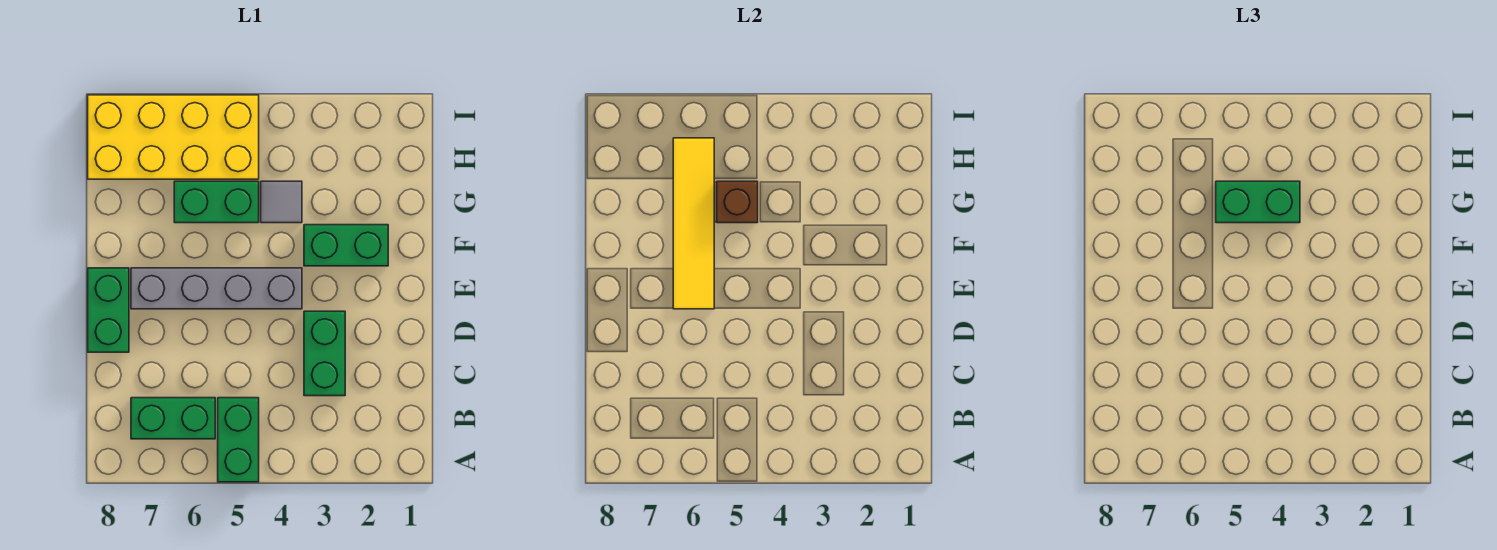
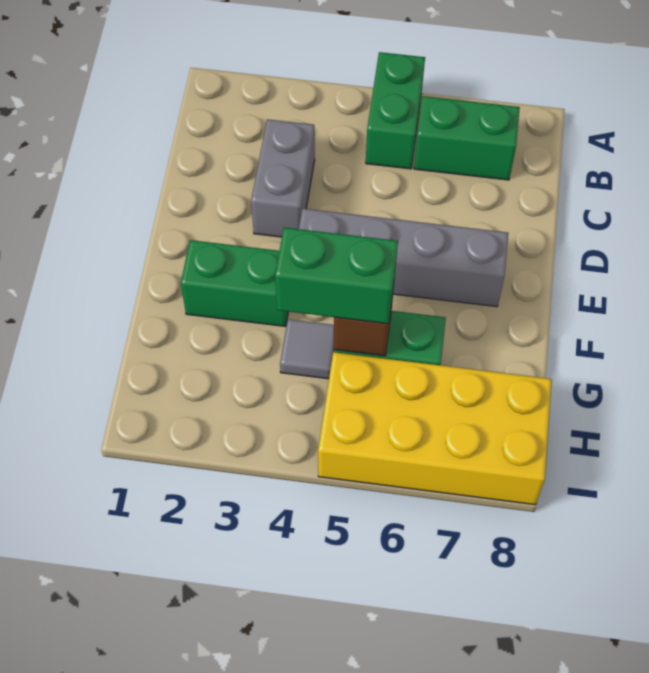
green 1x2 brick [304,311,345,396] -> grey 1x2 brick [251,119,315,237]
green 1x2 brick [88,268,129,352] -> none
yellow 1x4 tile [673,138,714,309] -> none

